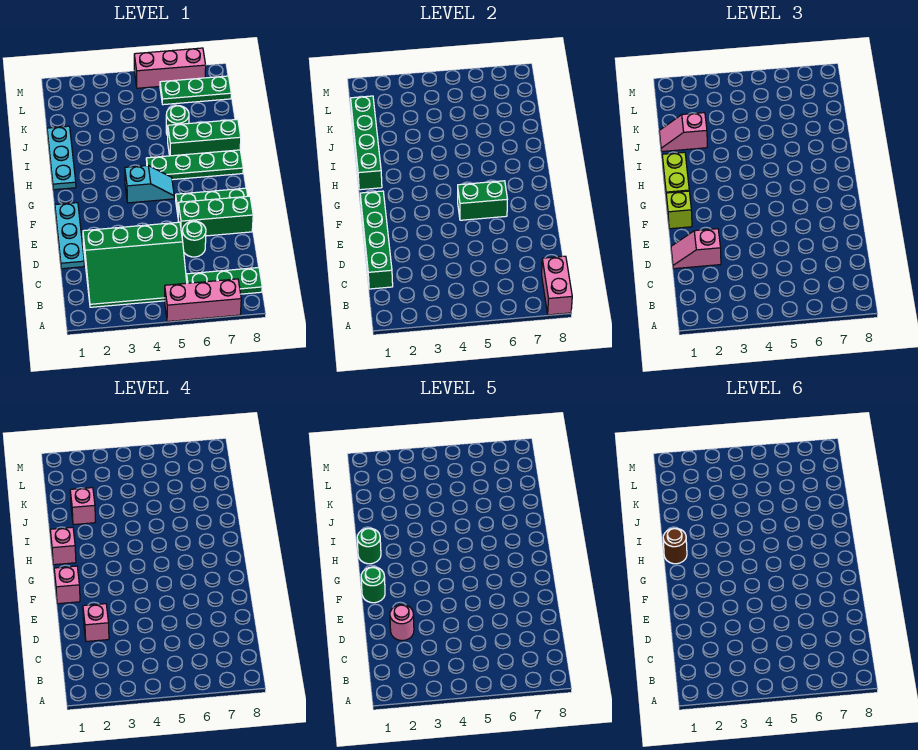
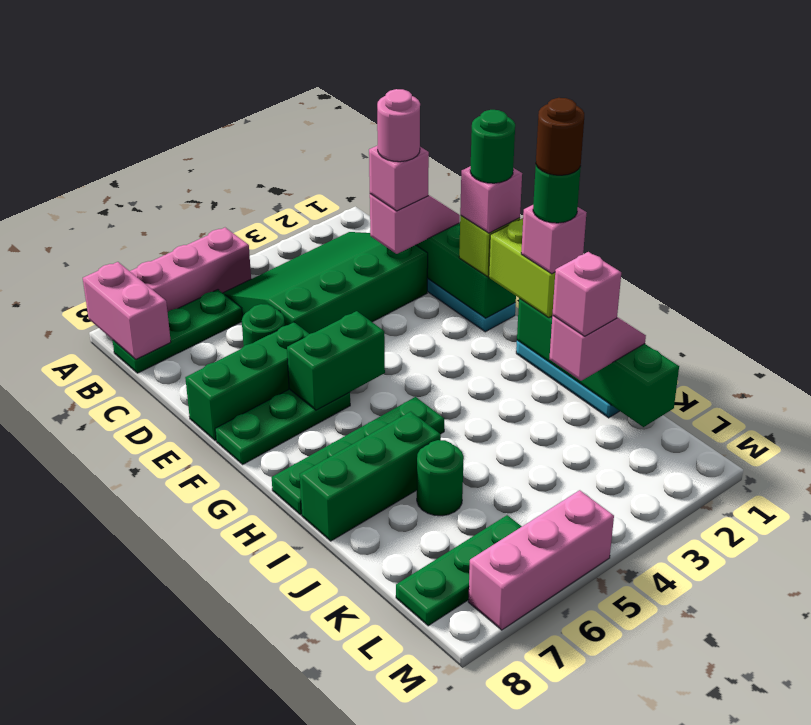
cyan 1x2 slope [125,165,174,203] -> none

